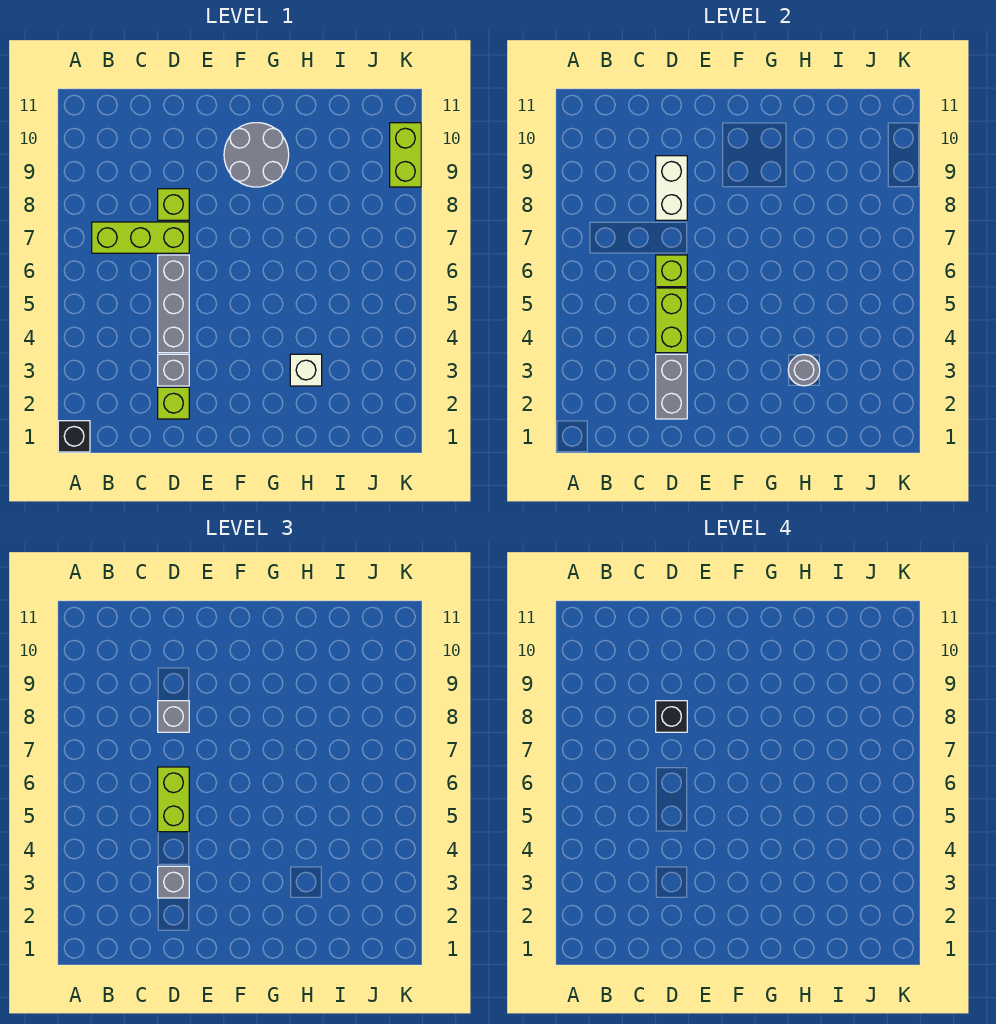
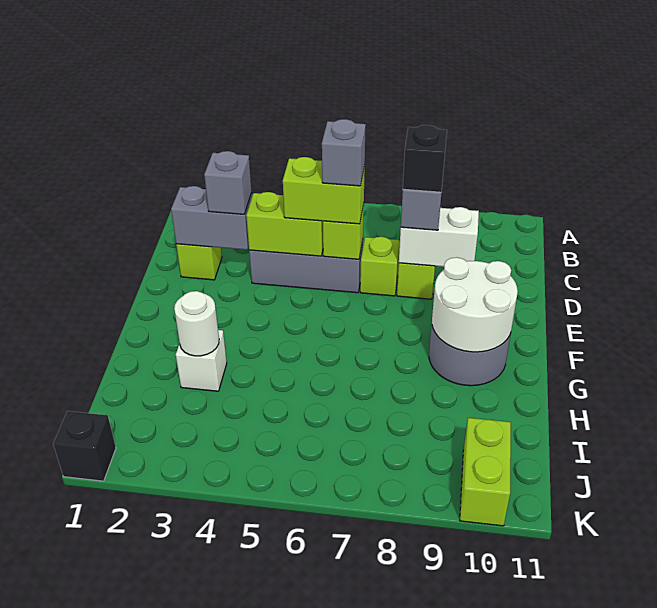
black 1x1 brick [58,421,90,452] -> black 1x1 brick moved to [53,411,116,481]
lime 1x3 brick [92,222,189,253] -> lime 1x1 brick [360,237,400,296]
grey 1x1 brick [158,354,189,386] -> grey 1x1 brick moved to [322,119,366,186]
none -> white 2x2 round brick [432,257,518,352]
grey 1x1 round brick [788,354,820,386] -> white 1x1 round brick [174,291,219,356]
lime 1x2 brick [390,123,421,187] -> lime 1x2 brick turned to [460,418,511,526]

